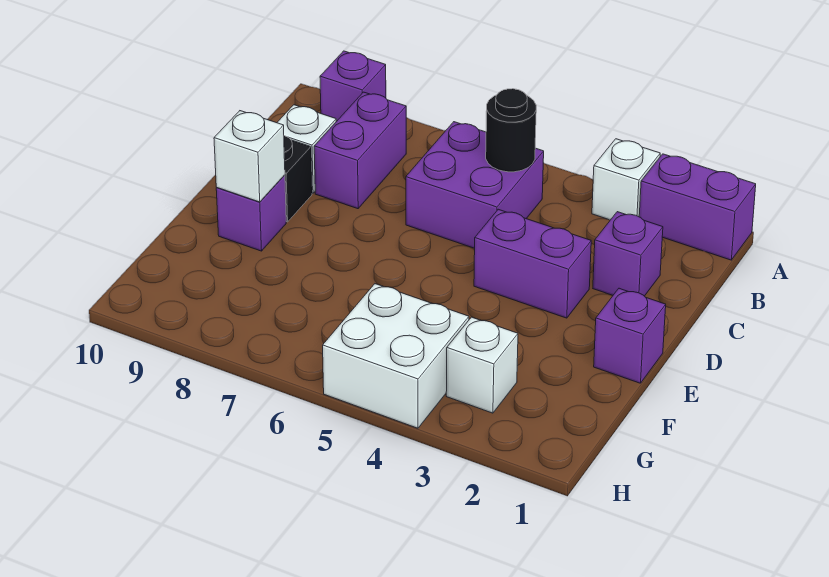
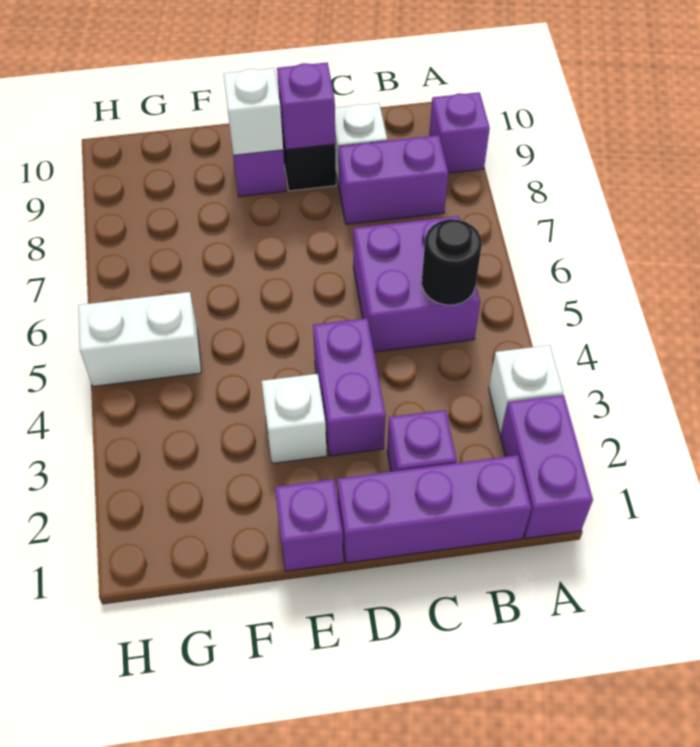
none -> purple 1x3 brick [337,455,531,563]
none -> purple 1x1 brick [277,62,335,150]
white 1x1 brick [446,317,518,413] -> white 1x1 brick moved to [262,374,327,463]
white 2x2 brick [323,284,469,428] -> white 1x2 brick [78,292,201,386]

